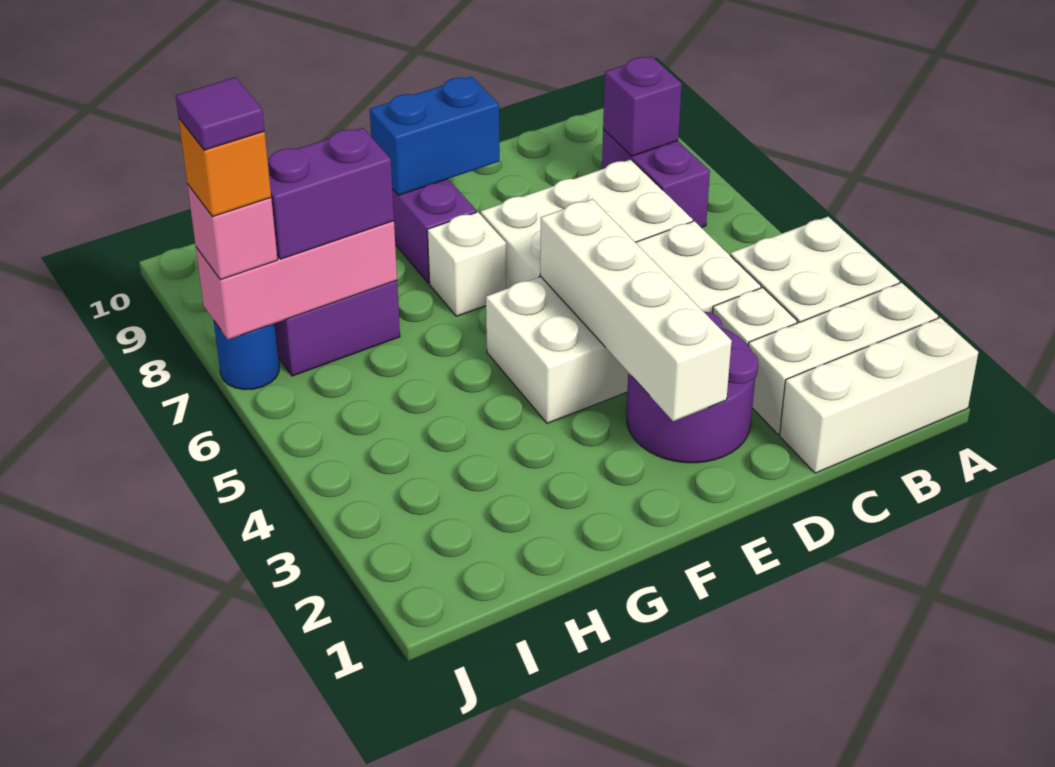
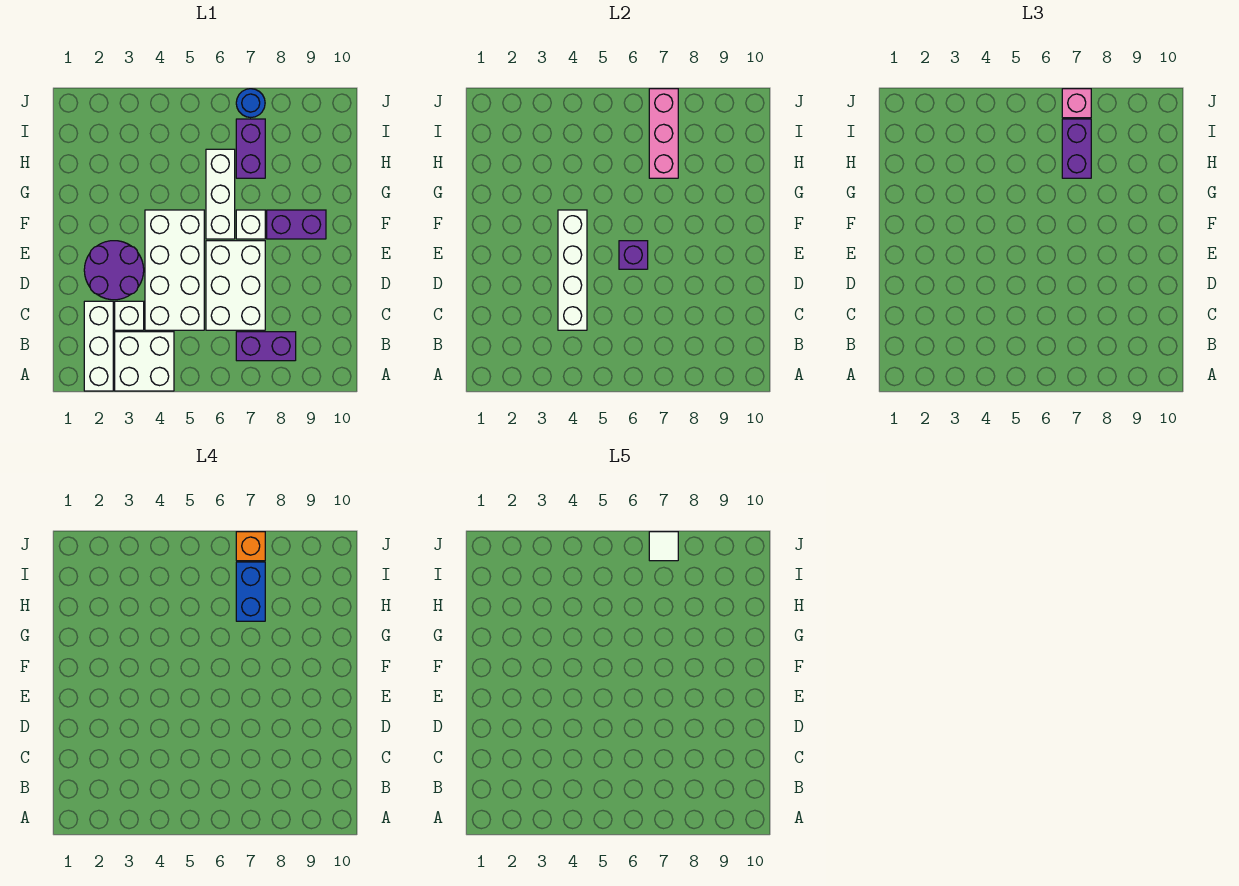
white 1x3 brick [780,318,978,473] -> white 1x3 brick moved to [206,149,235,239]
purple 1x1 brick [603,56,682,156] -> purple 1x1 brick moved to [619,241,648,269]
white 1x4 brick [540,199,732,421] -> white 1x4 brick turned to [558,210,587,330]
blue 1x2 brick [370,77,500,195] -> blue 1x2 brick moved to [236,562,265,621]
purple 1x1 tile [176,77,265,150] -> white 1x1 tile [649,532,678,561]

